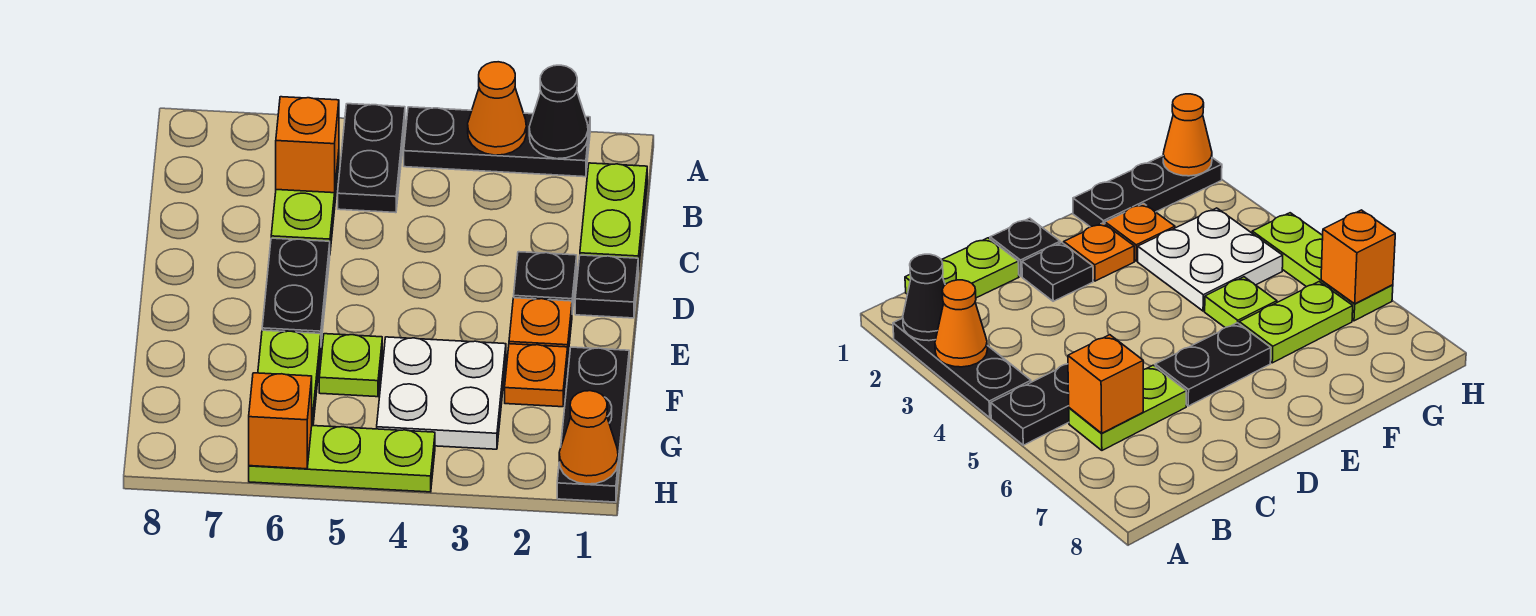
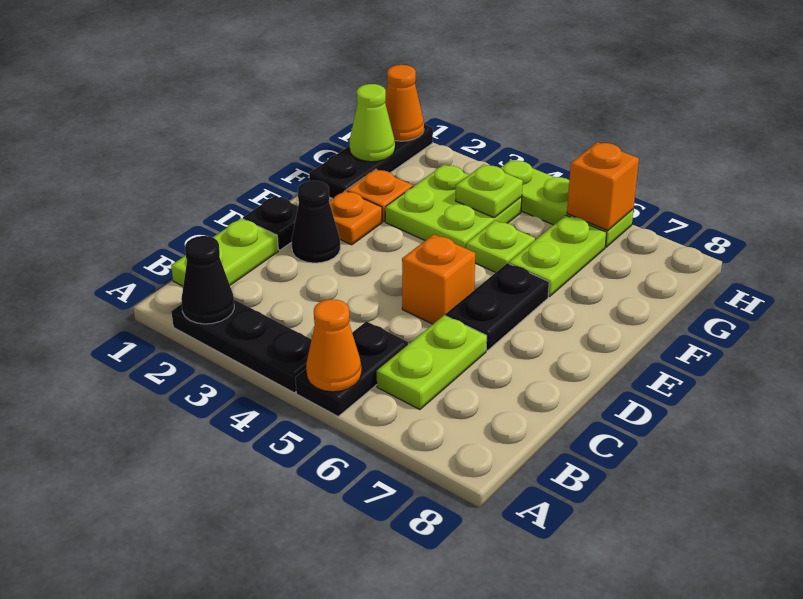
orange 1x1 cone [468,62,526,155] -> orange 1x1 cone moved to [306,299,362,392]
orange 1x1 brick [276,97,339,193] -> orange 1x1 brick moved to [402,234,475,324]
black 1x1 plate [514,252,577,313] -> black 1x1 cone [292,181,340,263]
white 2x2 plate [377,337,506,449] -> lime 2x2 plate [385,164,522,248]
none -> lime 1x1 cone [349,84,395,162]
none -> lime 1x1 plate [456,164,523,218]

